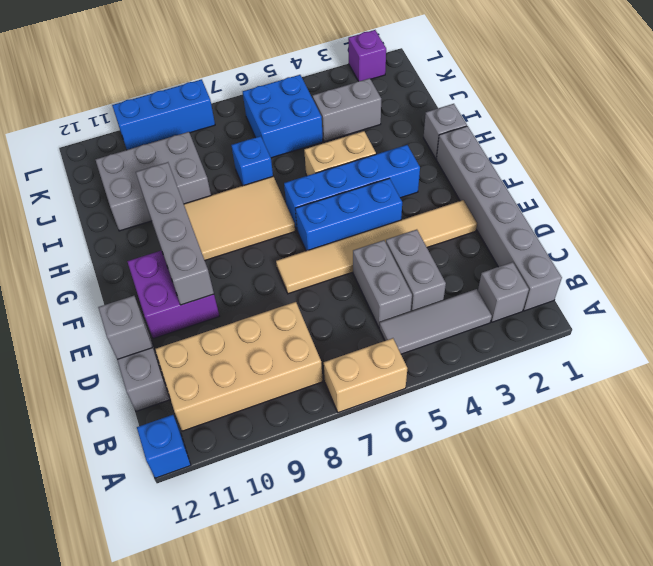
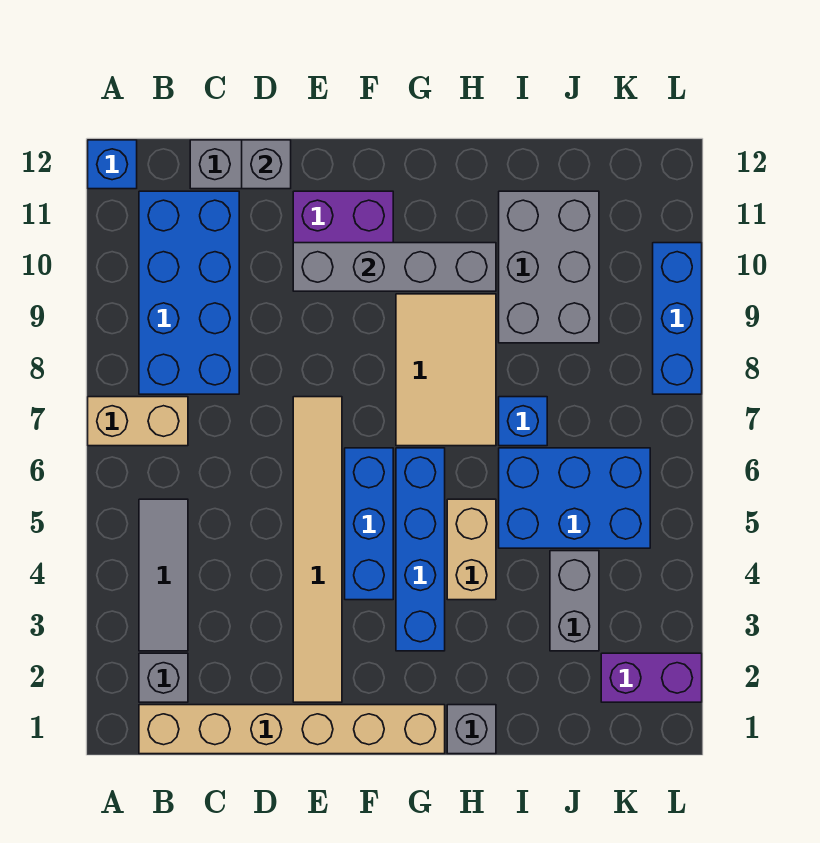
tan 1x2 brick [324,338,407,413] -> tan 1x2 brick turned to [88,397,188,446]
grey 1x6 brick [436,126,562,311] -> tan 1x6 brick [139,705,445,754]
tan 2x4 brick [155,302,323,431] -> blue 2x4 brick [139,191,239,394]
grey 1x2 brick [386,230,446,311] -> none
grey 1x2 brick [353,240,412,327] -> none
blue 2x2 brick [243,75,323,158] -> blue 2x3 brick [499,448,650,548]
purple 1x1 brick [348,30,386,81] -> purple 1x2 brick [601,653,702,702]

